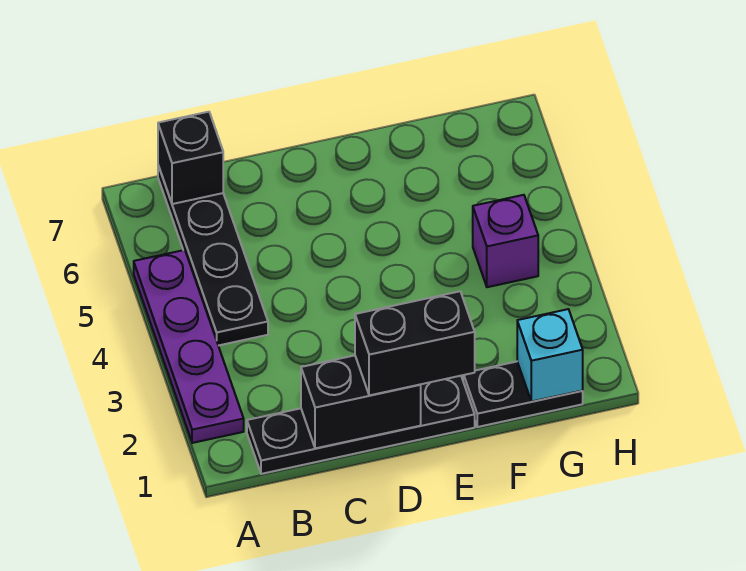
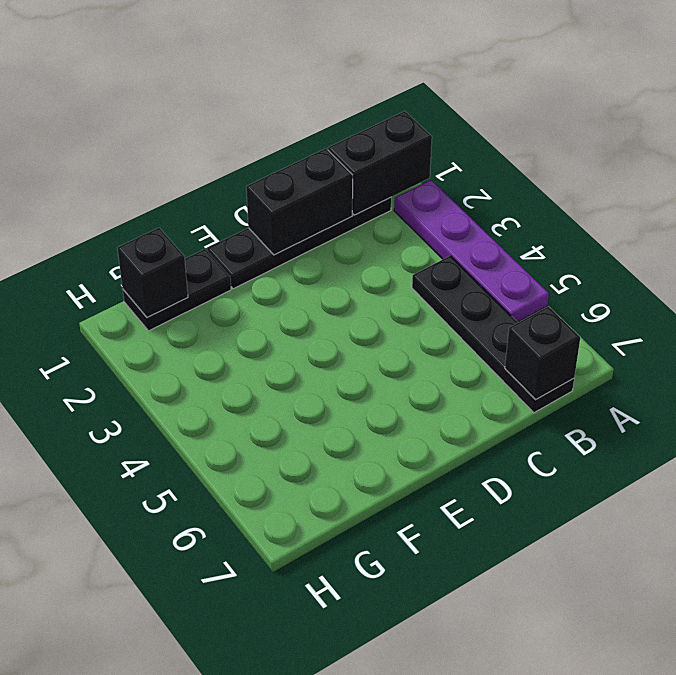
black 1x2 brick [355,291,475,395] -> black 1x2 brick moved to [328,111,432,215]
cyan 1x1 brick [517,309,583,402] -> black 1x1 brick [117,228,188,317]
purple 1x1 brick [473,195,538,287] -> none

